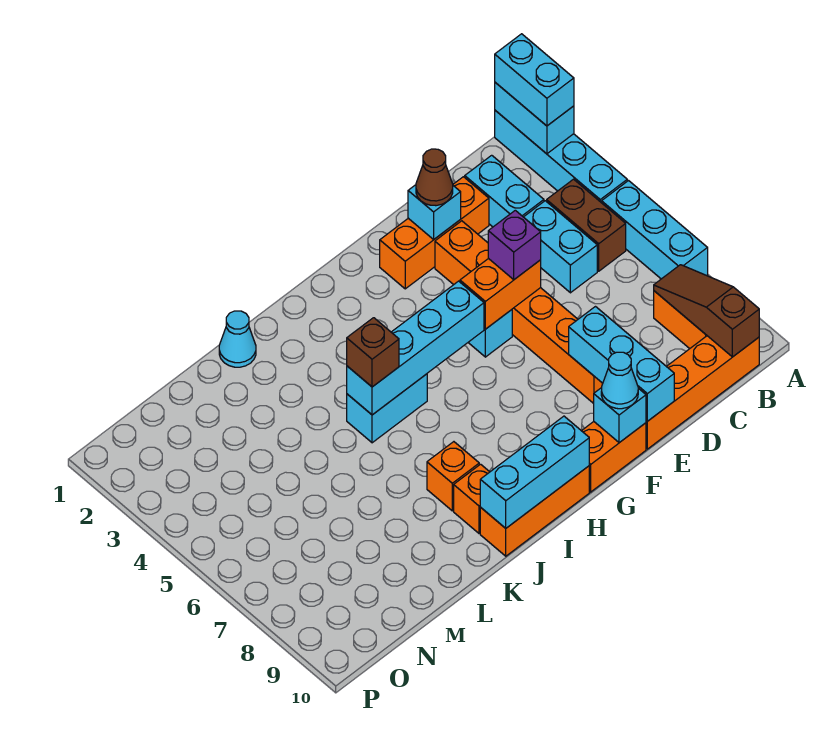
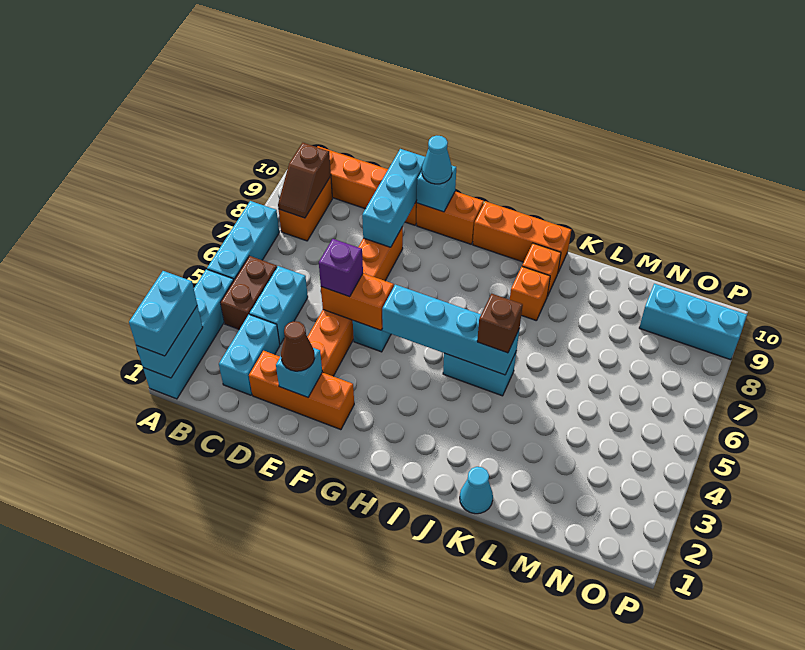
brown 1x3 slope [654,265,759,357] -> brown 1x2 slope [278,143,331,218]
cyan 1x3 brick [480,416,589,528] -> cyan 1x3 brick moved to [639,284,747,360]

